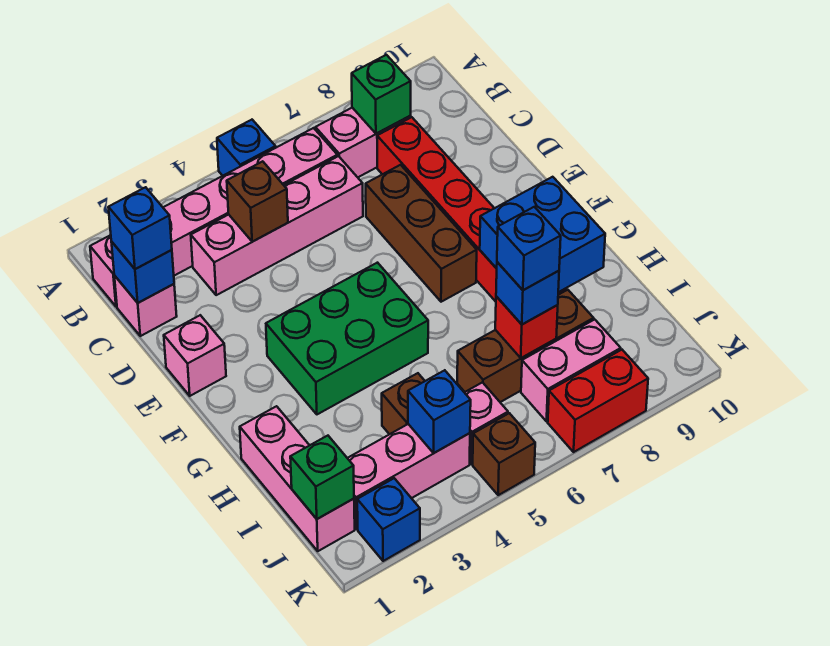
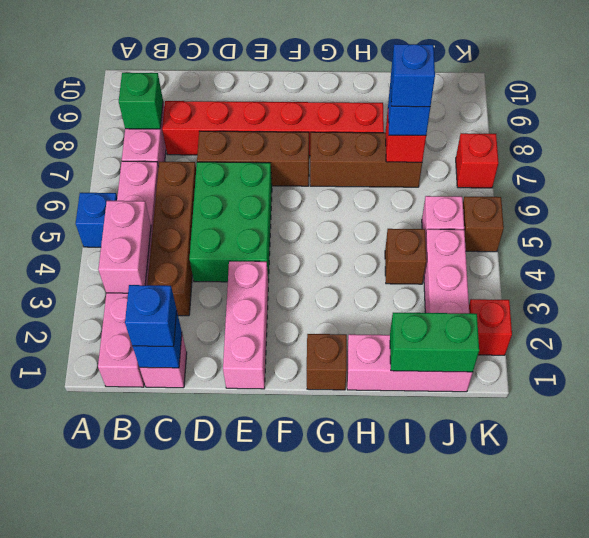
pink 1x4 brick [191,156,363,295] -> brown 1x4 brick [147,162,196,316]
brown 1x1 brick [227,161,288,242] -> brown 1x1 brick moved to [307,334,347,390]
pink 1x1 brick [164,315,226,396] -> pink 1x3 brick [223,261,268,389]
green 2x3 brick [266,263,428,414] -> green 2x3 brick moved to [189,162,272,282]
blue 2x2 brick [480,177,605,292] -> none
brown 1x3 brick [457,290,594,402] -> brown 1x3 brick turned to [310,132,422,187]
green 1x1 brick [290,436,354,519] -> green 1x2 brick [390,313,479,372]
blue 1x1 brick [408,370,471,453] -> none
pink 1x2 brick [521,320,621,421] -> pink 1x2 brick moved to [98,201,151,293]
blue 1x1 brick [357,478,420,561] -> red 1x1 brick [469,299,512,355]
red 1x2 brick [548,350,648,452] -> red 1x1 brick [456,133,498,188]

